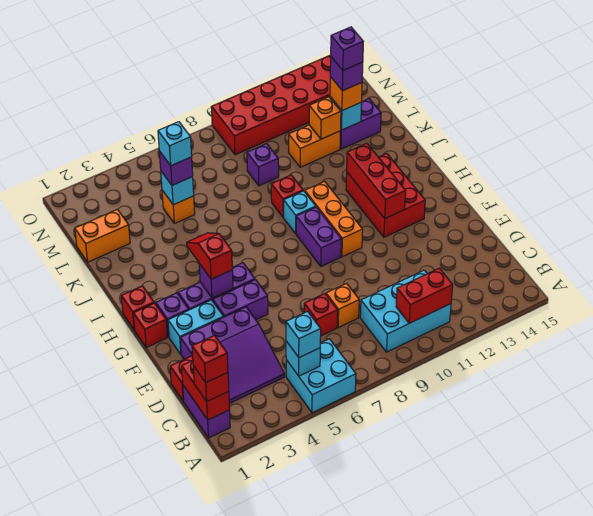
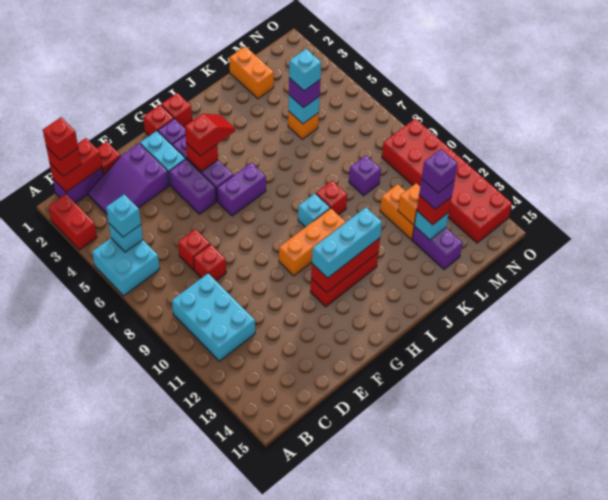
red 1x2 brick [396,268,453,323] -> red 1x2 brick moved to [48,194,97,250]
purple 3x3 slope [180,307,285,404] -> purple 2x3 slope [88,143,169,214]
orange 1x1 brick [326,283,359,327] -> red 1x1 brick [194,244,226,280]
purple 1x1 brick [199,264,233,298] -> red 1x1 brick [186,143,218,172]
purple 1x2 brick [296,207,341,266] -> purple 1x2 brick moved to [217,163,266,216]
red 2x3 brick [346,154,425,237] -> red 1x3 brick [310,253,378,307]
none -> cyan 1x3 brick [312,208,382,278]
orange 1x1 brick [330,77,362,110] -> red 1x1 brick [417,195,452,225]

